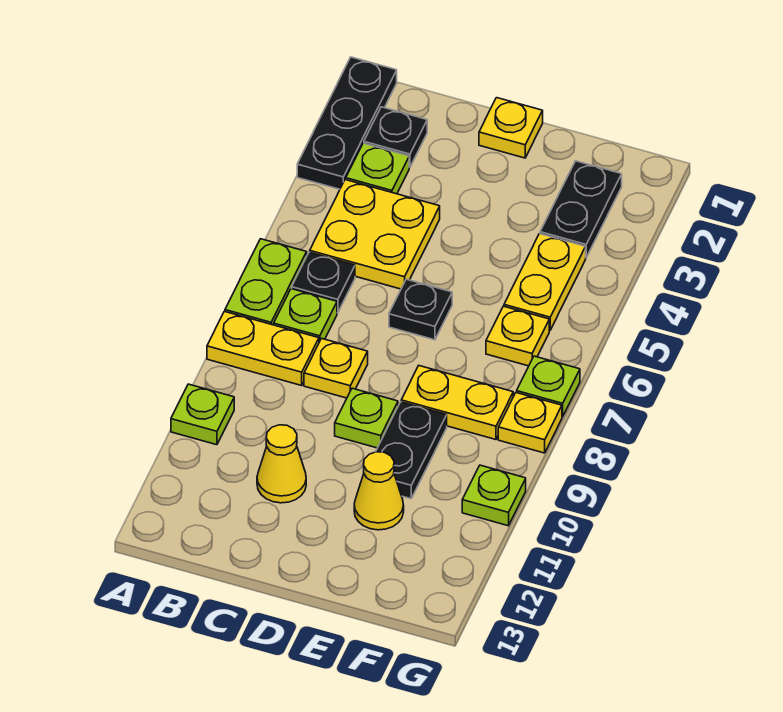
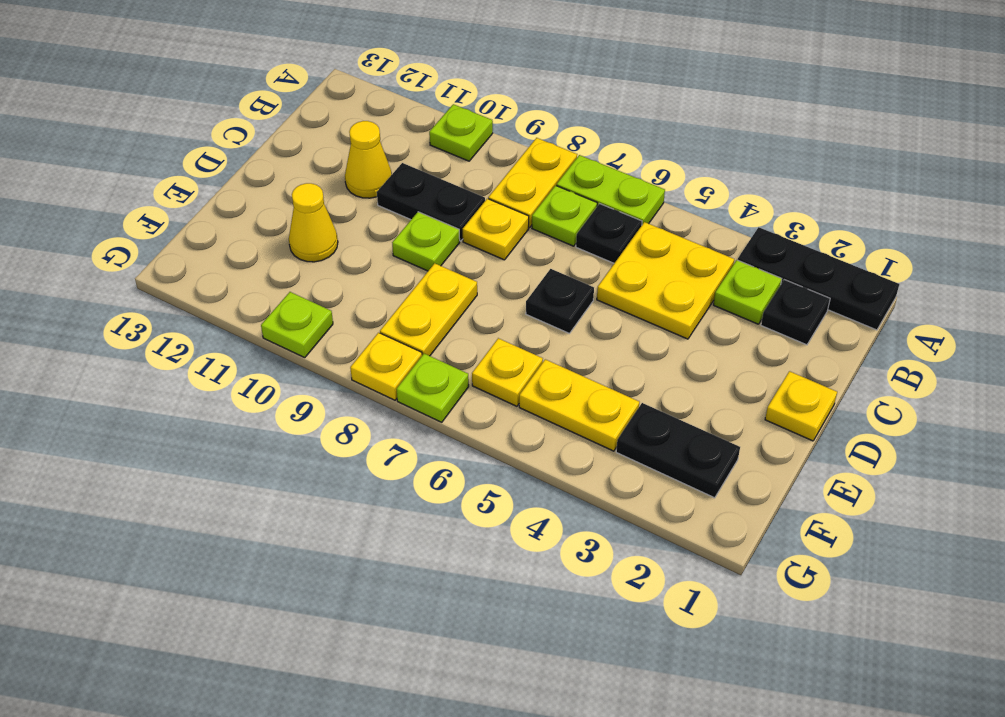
black 1x2 plate [376,402,447,499] -> black 1x2 plate moved to [377,163,485,241]

